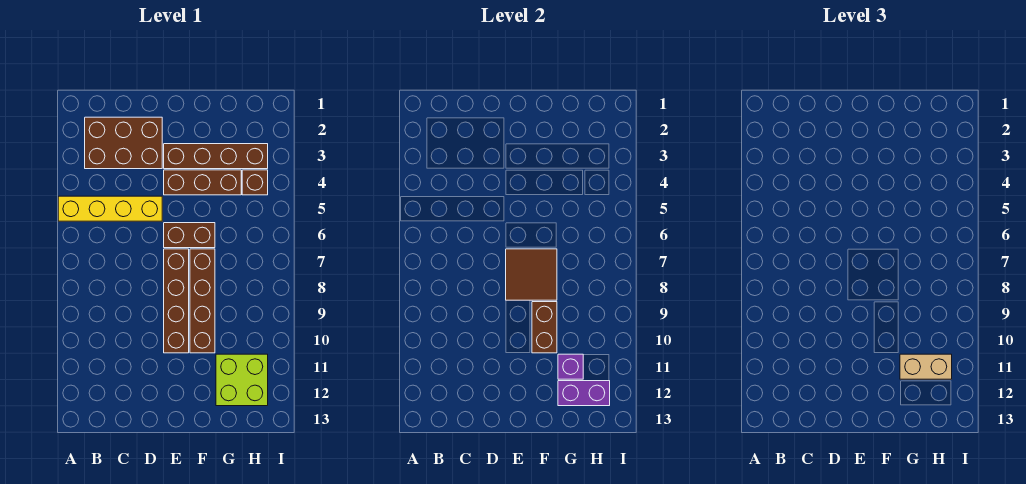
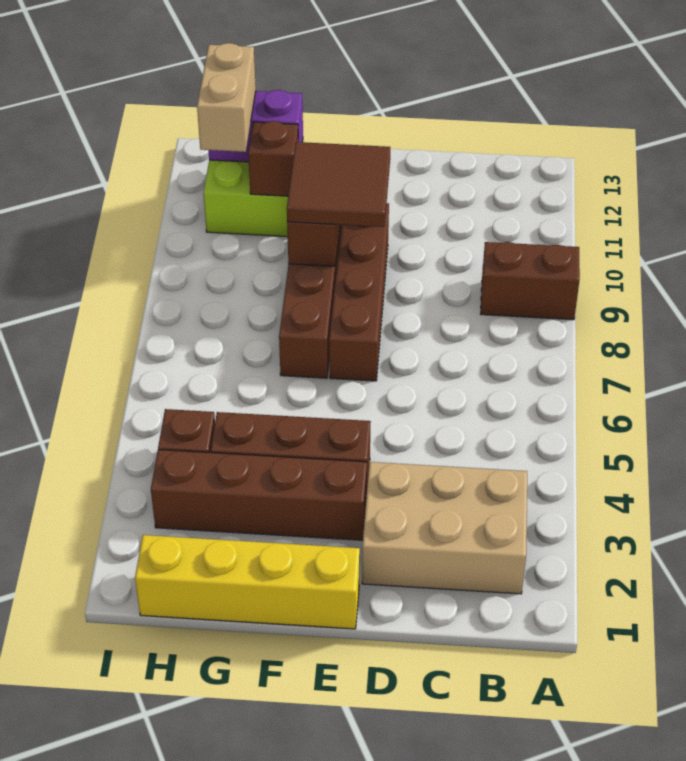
yellow 1x4 brick [58,196,162,221] -> yellow 1x4 brick moved to [135,535,360,629]
brown 2x3 brick [85,117,162,169] -> tan 2x3 brick [362,462,527,594]
brown 1x2 brick [164,223,215,248] -> brown 1x2 brick moved to [481,242,580,320]
brown 2x2 tile [506,249,557,300] -> brown 2x2 tile moved to [287,142,390,227]
purple 1x1 brick [558,354,583,379] -> brown 1x1 brick [248,121,298,196]
tan 1x2 brick [900,354,952,379] -> tan 1x2 brick turned to [197,43,256,152]

